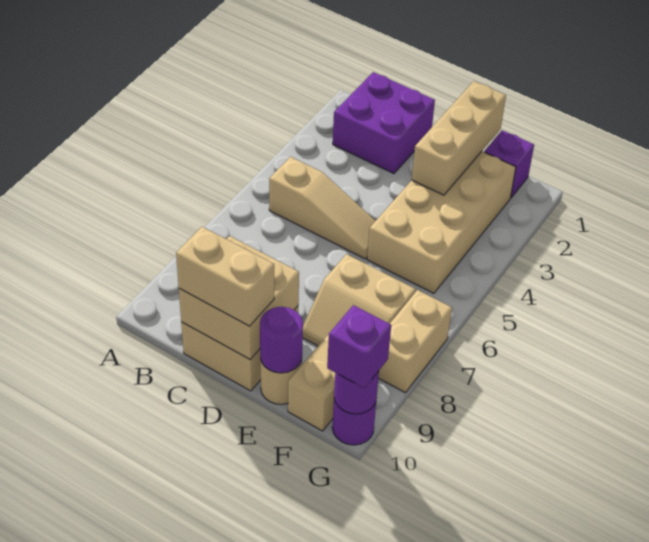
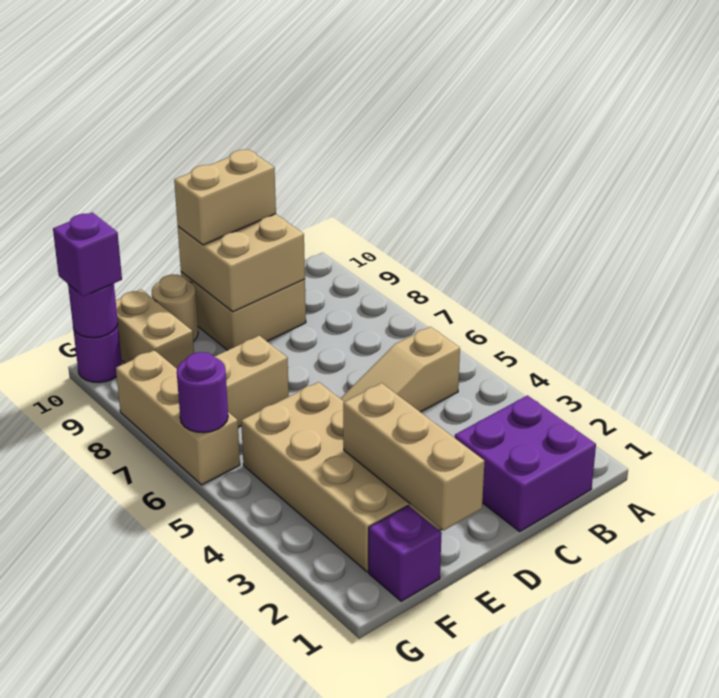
purple 1x1 round brick [260,307,303,373] -> purple 1x1 round brick moved to [177,352,228,433]
tan 1x2 brick [378,290,452,393] -> tan 1x3 brick [116,350,240,485]

